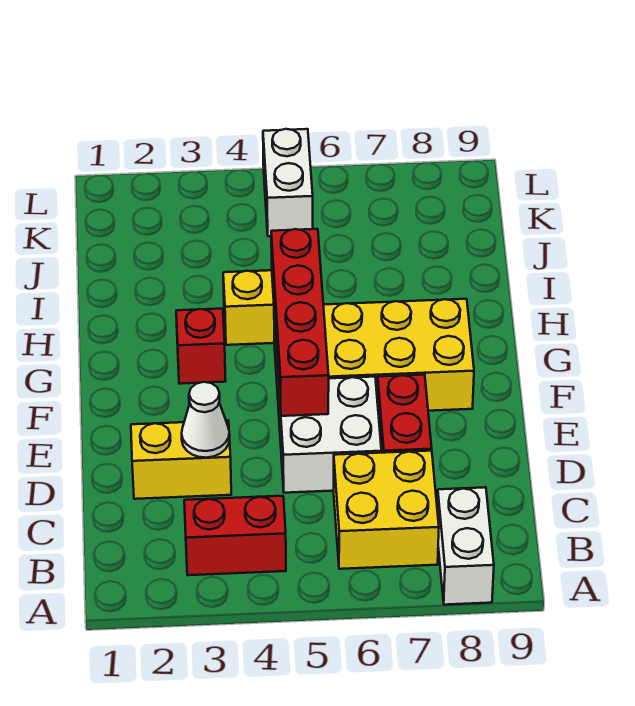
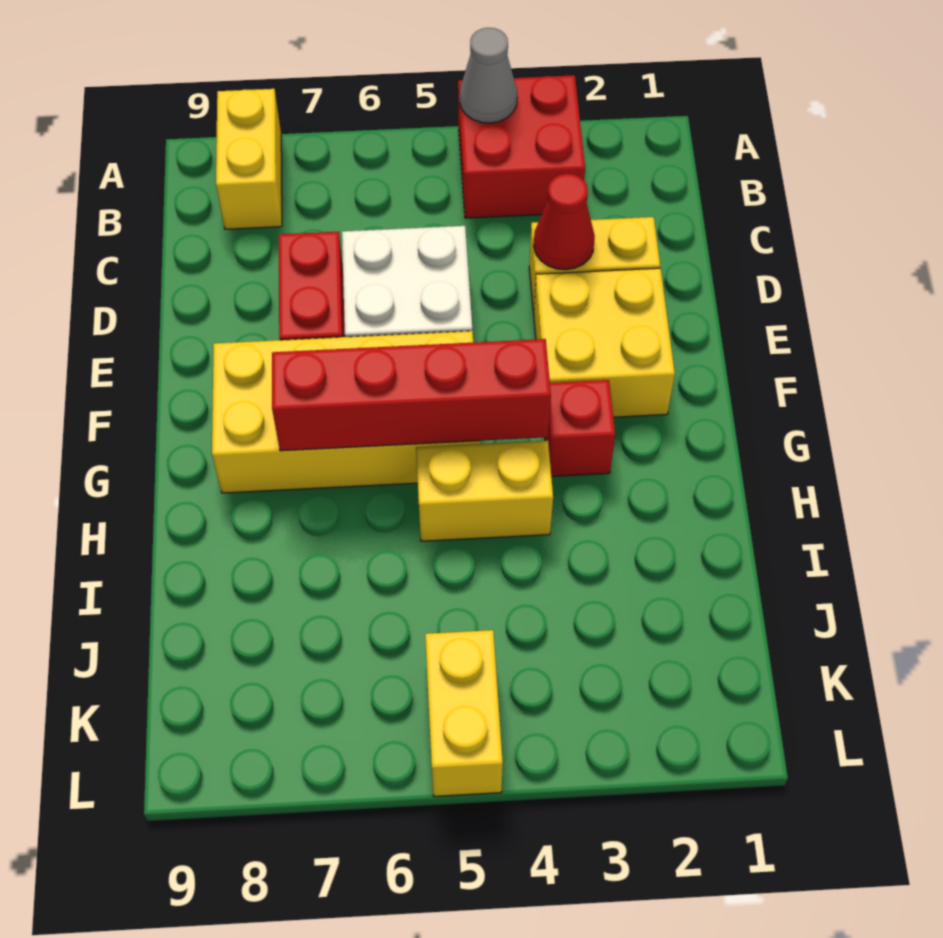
none -> grey 1x1 cone [460,28,517,123]
white 1x2 brick [437,487,494,605] -> yellow 1x2 brick [216,89,282,229]
red 1x2 brick [184,496,286,575] -> red 2x2 brick [458,75,585,218]
yellow 2x2 brick [334,451,439,569] -> yellow 2x2 brick moved to [534,268,675,417]
white 1x1 cone [182,382,230,458] -> red 1x1 cone [534,174,595,270]
red 1x4 brick [271,229,329,416] -> red 1x4 brick turned to [272,339,551,451]
white 1x2 brick [263,129,313,236] -> yellow 1x2 brick [425,630,503,796]

